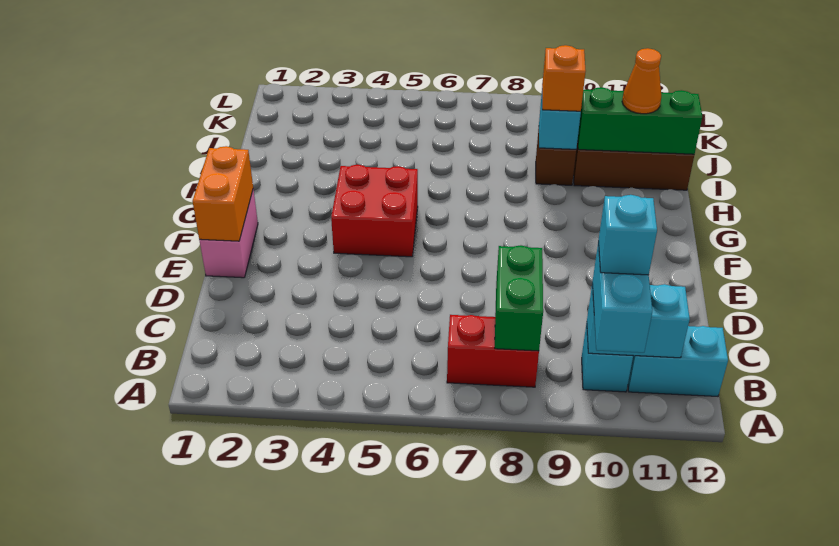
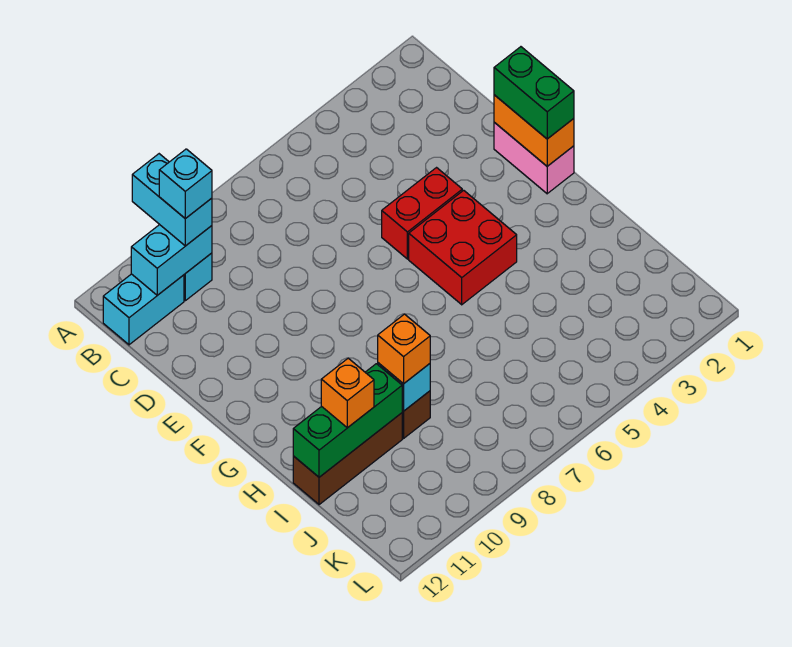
red 1x2 brick [447,315,539,387] -> red 1x2 brick moved to [382,168,462,259]
green 1x2 brick [495,245,543,351] -> green 1x2 brick moved to [494,47,574,139]
orange 1x1 cone [622,48,661,114] -> orange 1x1 brick [321,358,374,428]

